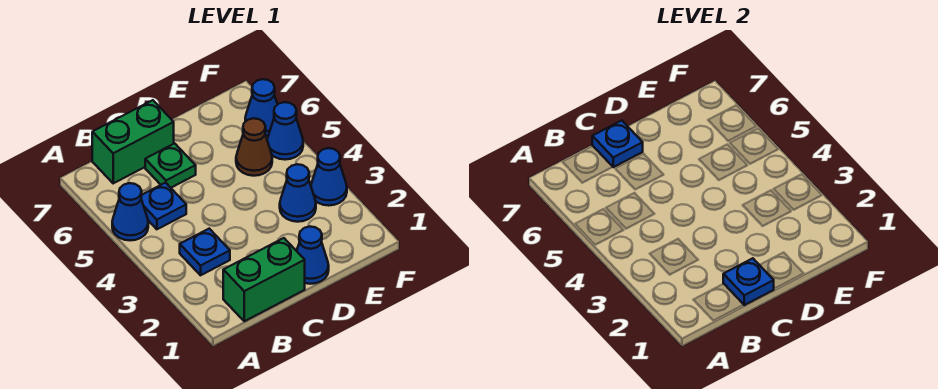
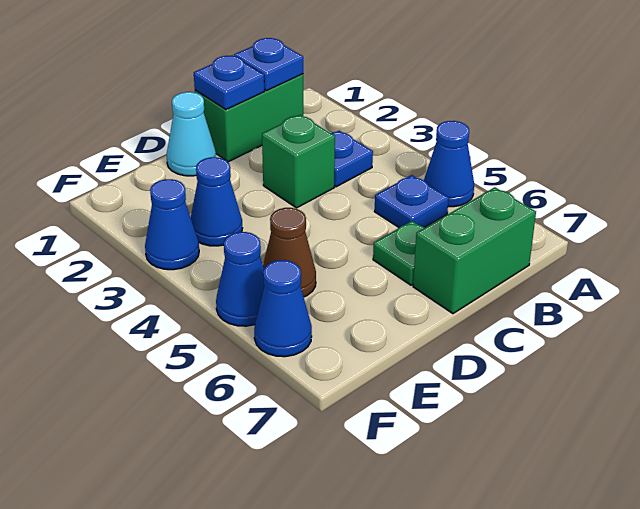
none -> green 1x1 brick [262,115,335,208]
blue 1x1 plate [592,121,643,167] -> blue 1x1 plate moved to [234,38,303,91]
blue 1x1 cone [297,227,329,284] -> cyan 1x1 cone [166,92,216,176]

